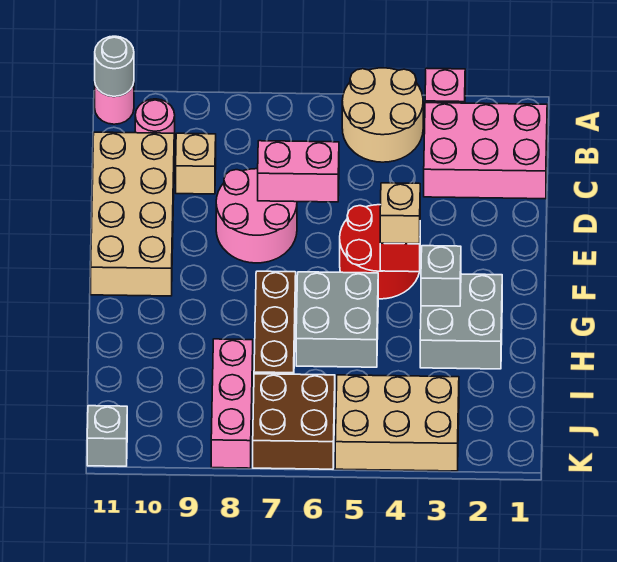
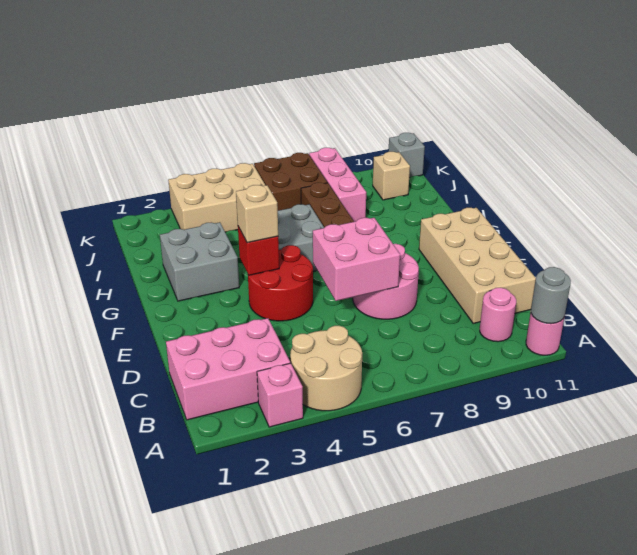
tan 1x1 brick [176,133,216,194] -> tan 1x1 brick moved to [373,152,410,200]
pink 1x2 brick [258,141,339,202] -> pink 2x2 brick [313,218,400,301]
grey 1x1 brick [421,246,461,306] -> none

